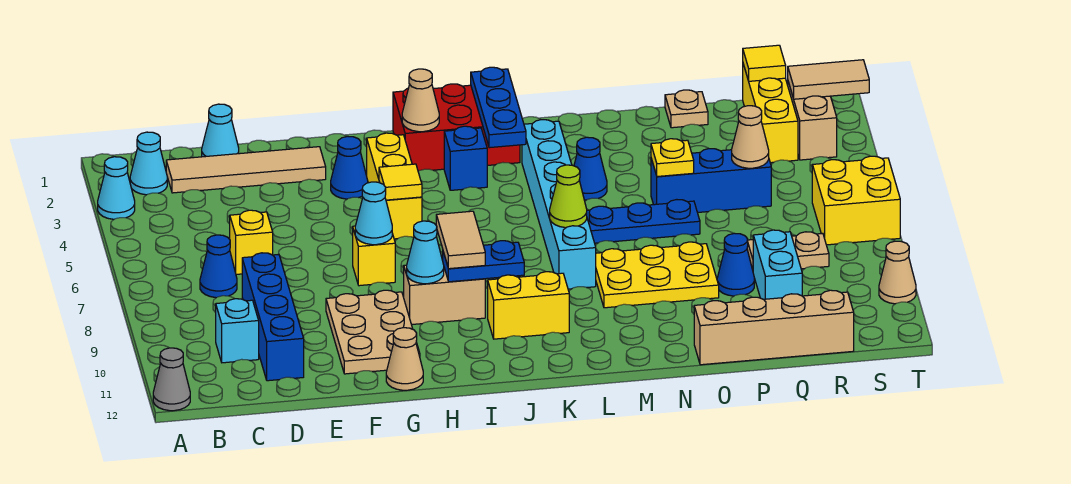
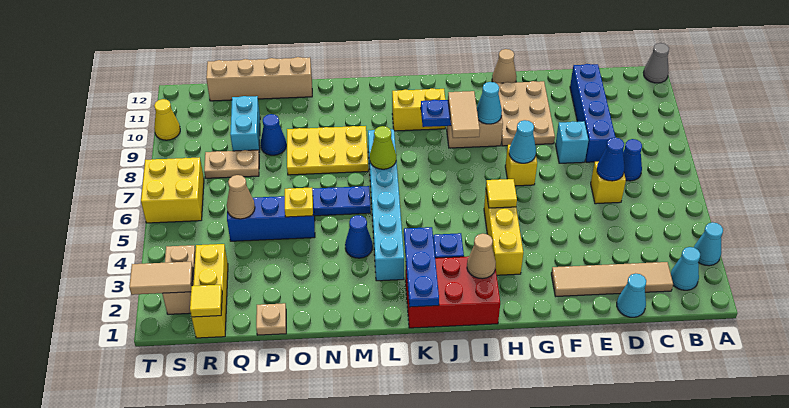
cyan 1x1 brick [216,299,259,363] -> cyan 1x1 brick moved to [555,121,589,163]
blue 1x1 cone [331,136,368,199] -> blue 1x1 cone moved to [597,137,624,181]
tan 1x1 cone [879,241,916,304] -> yellow 1x1 cone [154,99,180,140]

